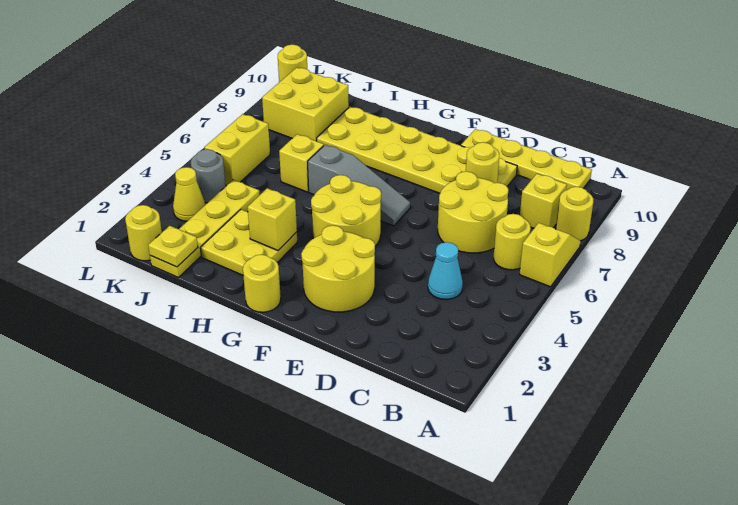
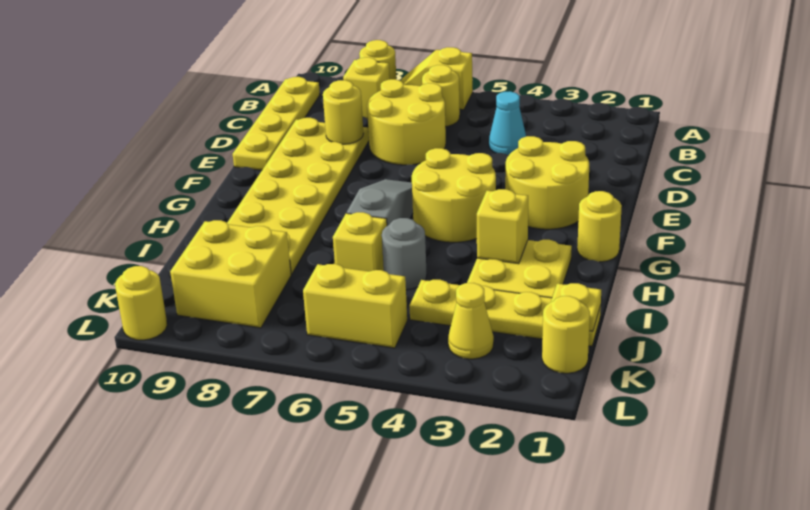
grey 1x1 round brick [191,149,226,203] -> grey 1x1 round brick moved to [382,218,427,290]

